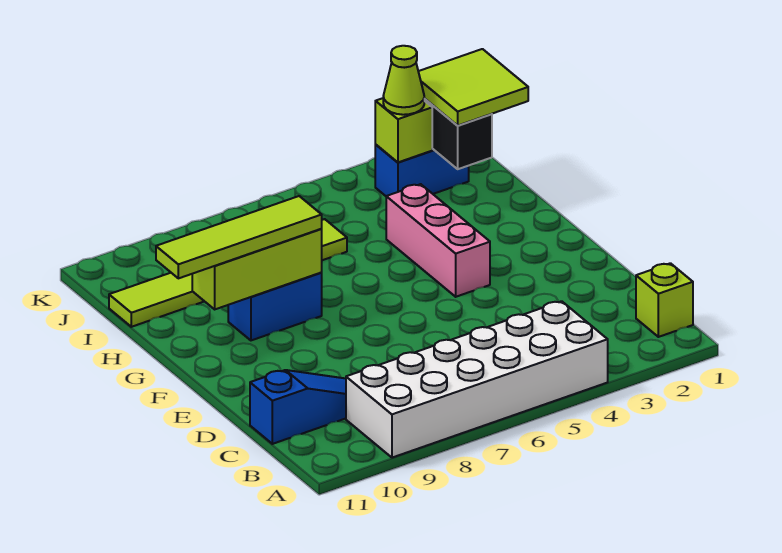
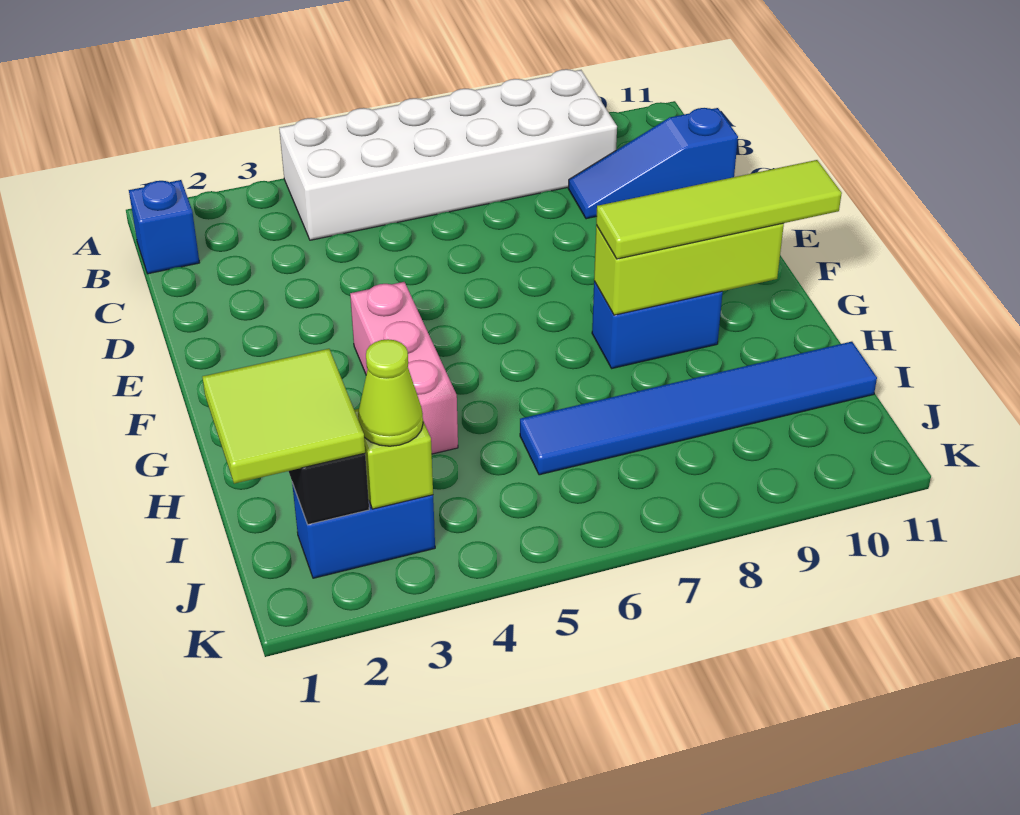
lime 1x1 brick [636,263,693,337] -> blue 1x1 brick [129,180,199,274]
lime 1x6 tile [109,219,347,327] -> blue 1x6 tile [520,342,877,475]

